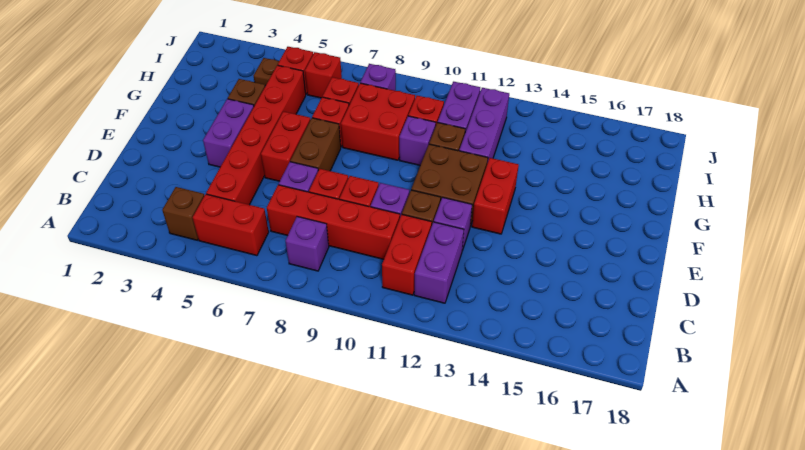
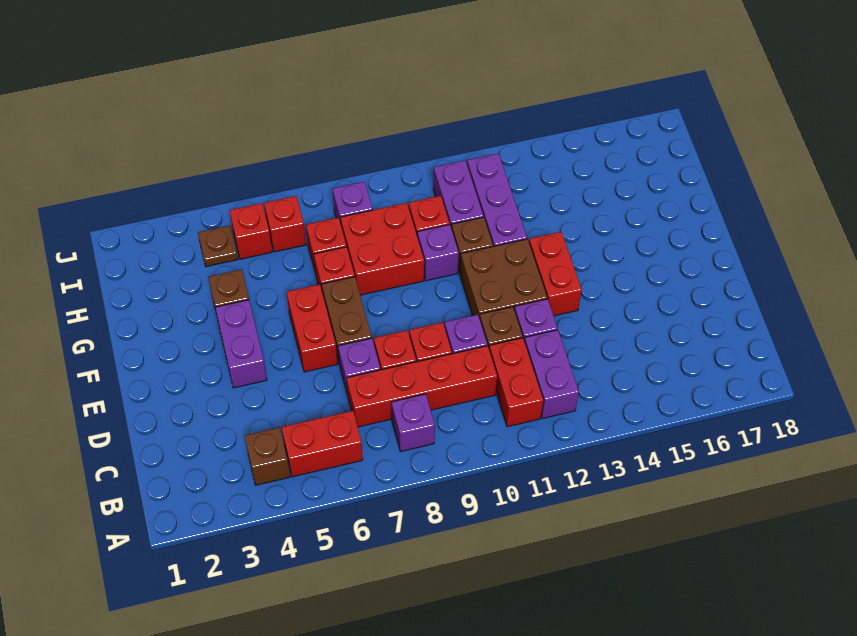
red 1x6 brick [206,65,306,205] -> none

